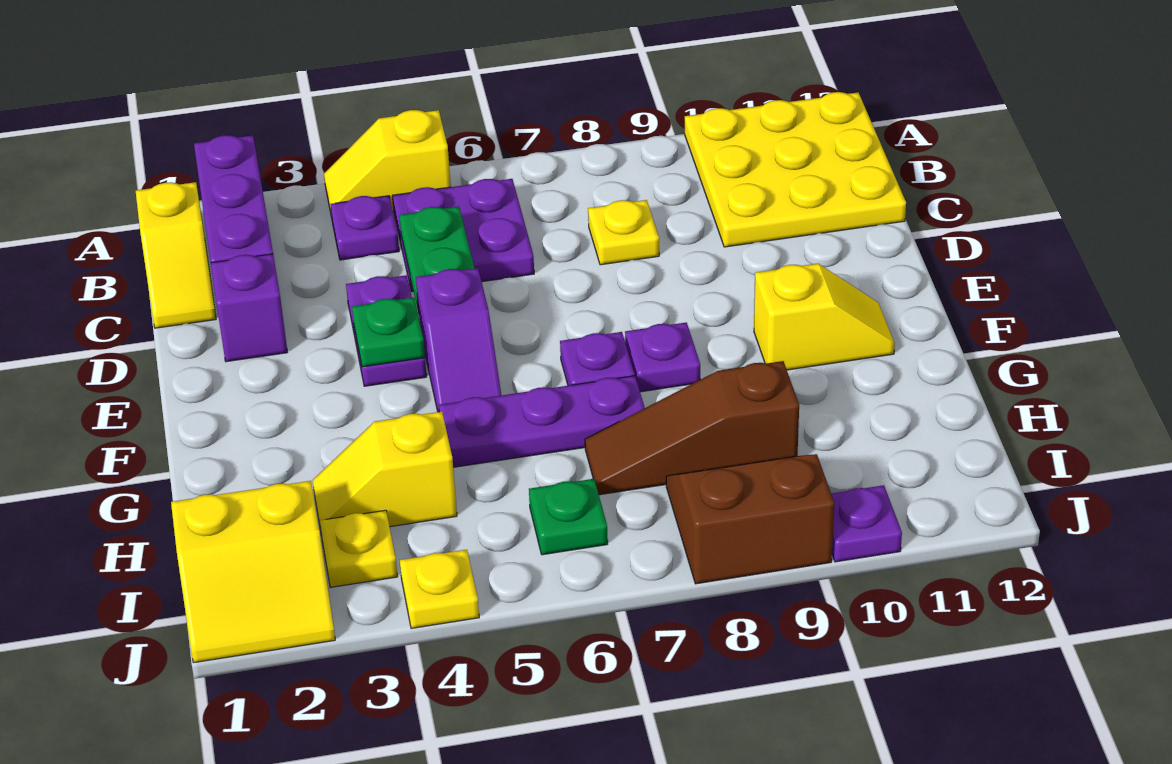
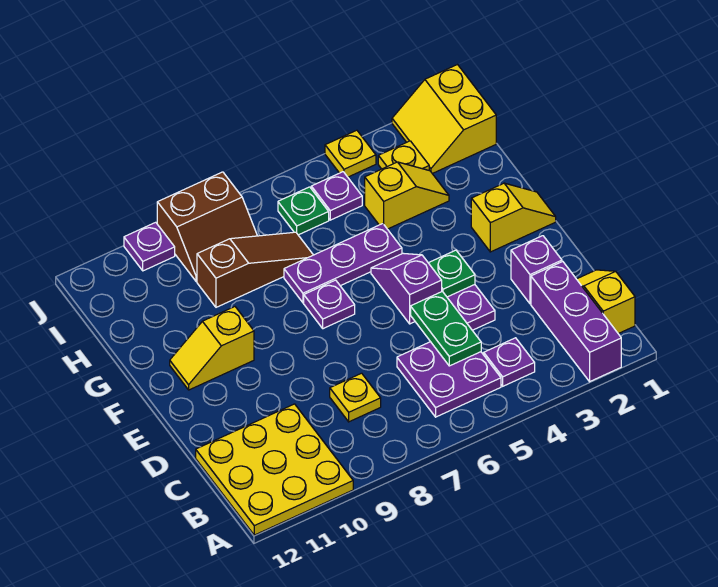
yellow 1x2 slope [324,110,451,217] -> yellow 1x2 slope moved to [471,183,556,252]
purple 1x1 plate [625,322,700,392] -> purple 1x1 plate moved to [311,172,362,220]
yellow 2x2 slope [171,481,335,663] -> yellow 2x2 slope turned to [392,65,496,174]

